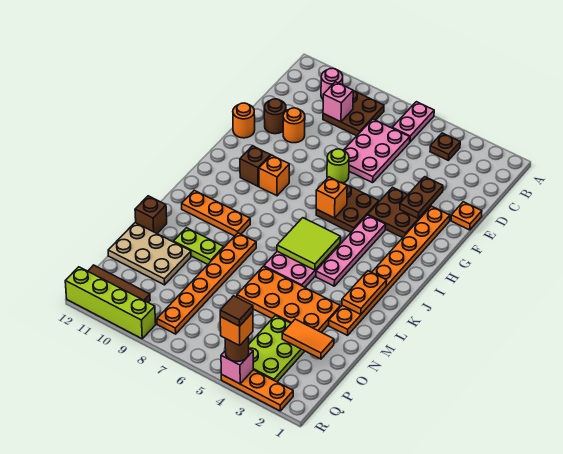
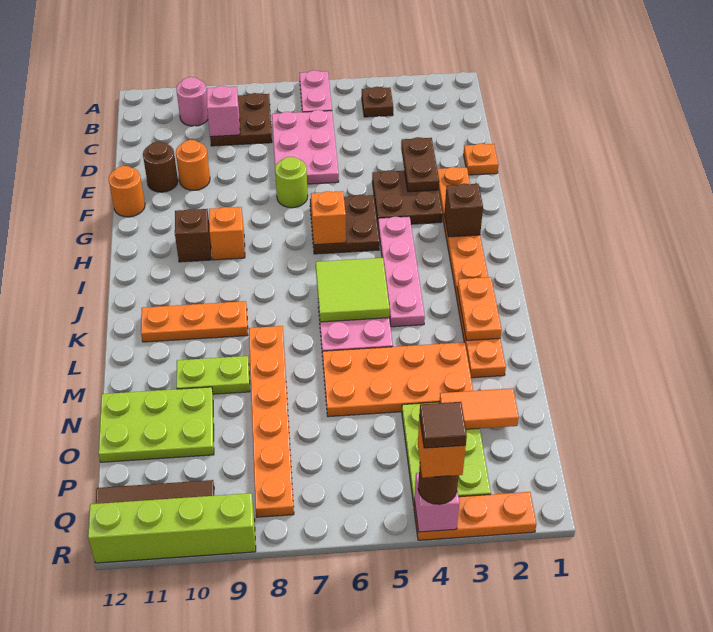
brown 1x1 brick [135,196,167,233] -> brown 1x1 brick moved to [444,184,483,237]
tan 2x3 plate [108,223,191,285] -> lime 2x3 plate [98,387,214,462]

